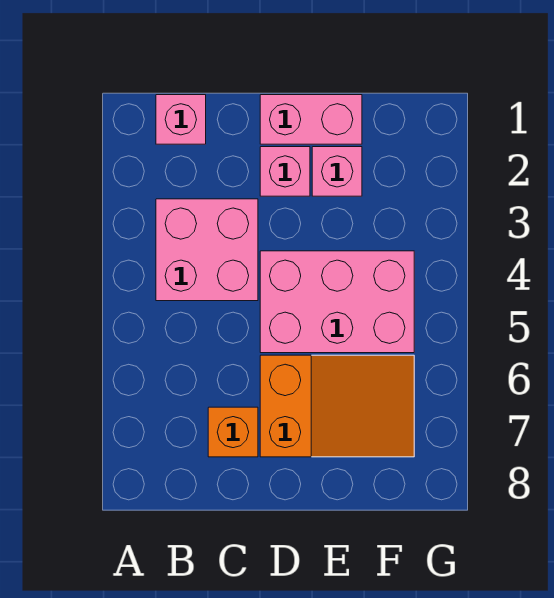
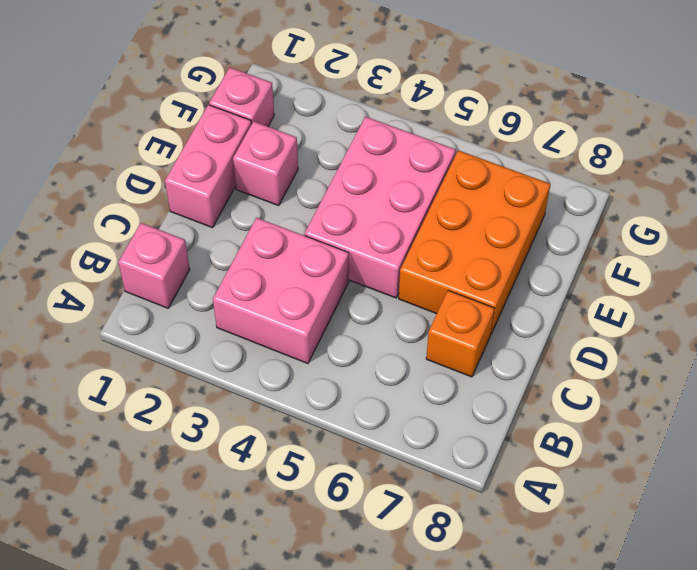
pink 1x1 brick [260,147,310,196] -> pink 1x1 brick moved to [209,67,274,126]
orange 2x3 slope [260,355,414,457] -> orange 2x3 brick [399,150,550,334]

